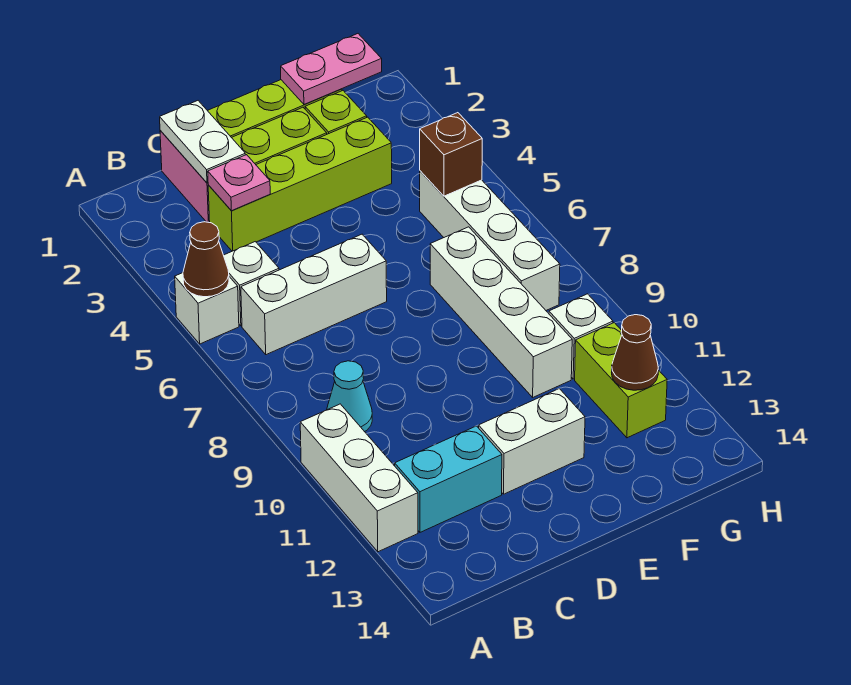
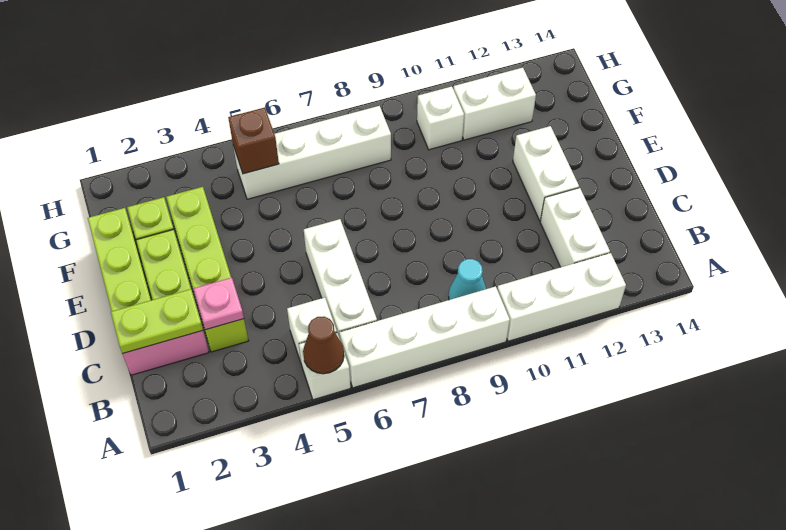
cyan 1x2 brick [395,426,502,532] -> white 1x2 brick [540,188,610,267]
white 1x2 plate [160,101,245,183] -> lime 1x2 plate [111,289,203,354]
pink 1x2 plate [281,34,382,104] -> none
white 1x4 brick [430,227,572,397] -> white 1x4 brick moved to [339,286,510,388]
lime 1x2 brick [575,323,667,438] -> white 1x2 brick [453,68,536,140]
brown 1x1 cone [612,315,658,390] -> none

